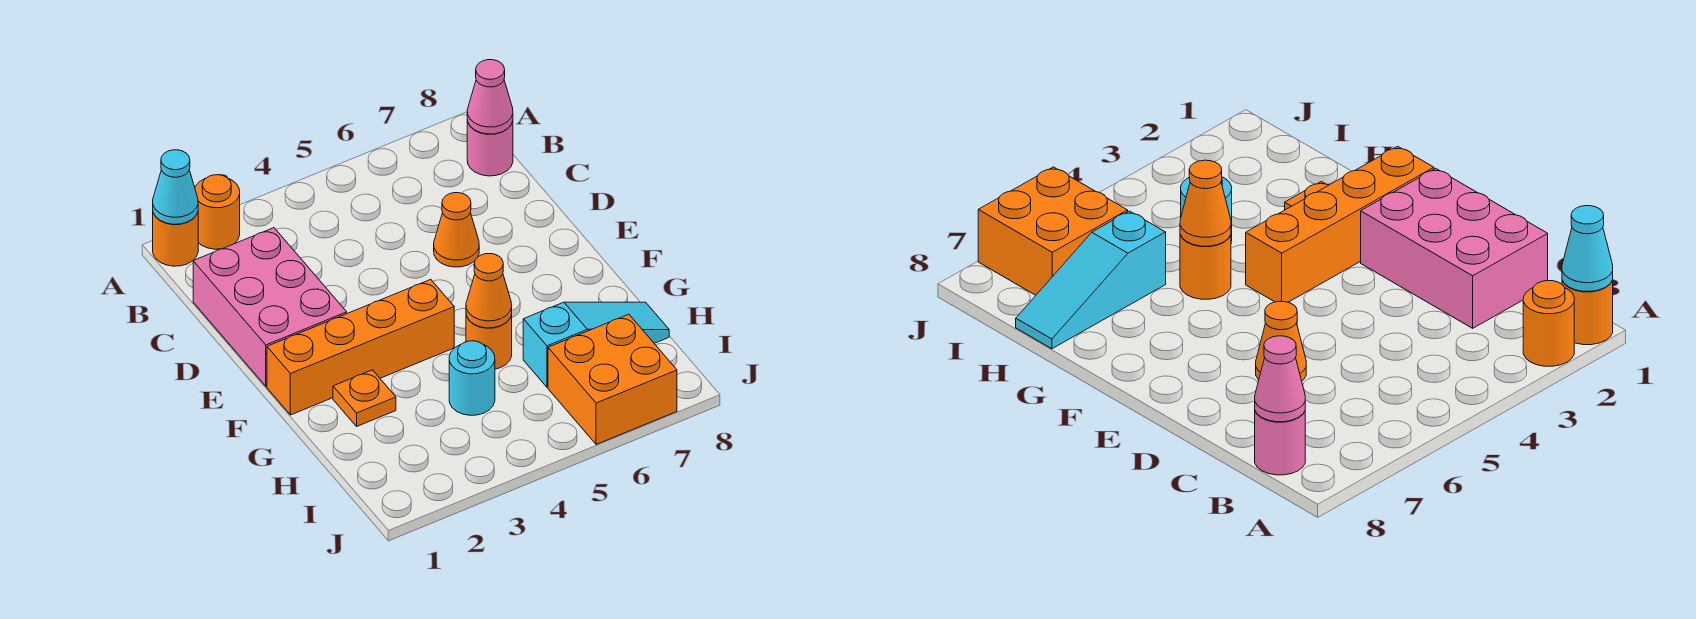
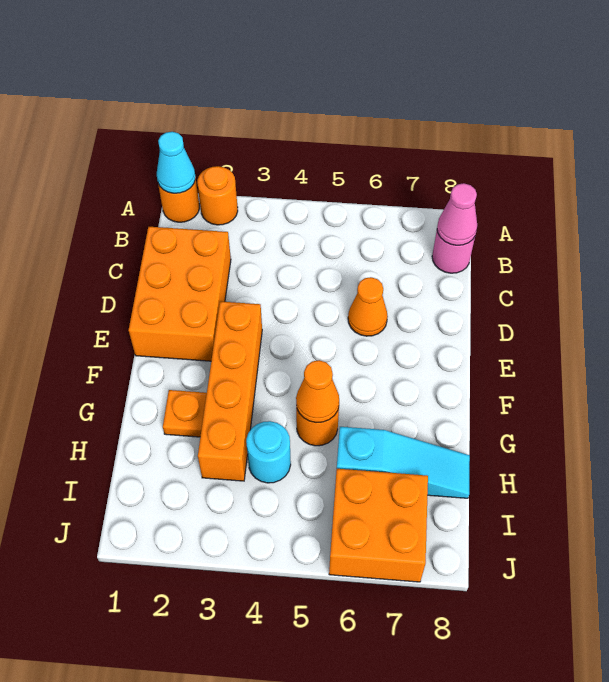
pink 2x3 brick [193,228,347,386] -> orange 2x3 brick [129,227,231,361]
orange 1x4 brick [267,279,454,415] -> orange 1x4 brick turned to [198,301,262,481]

